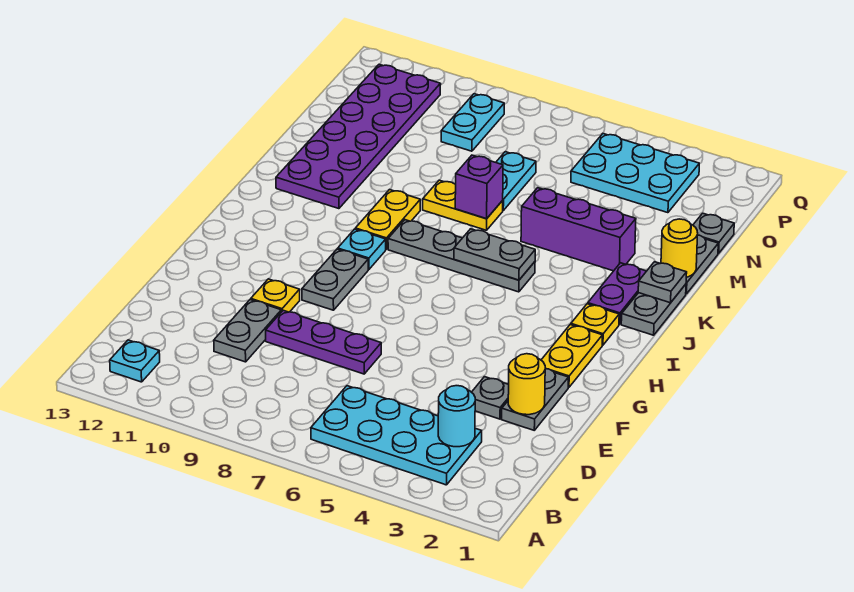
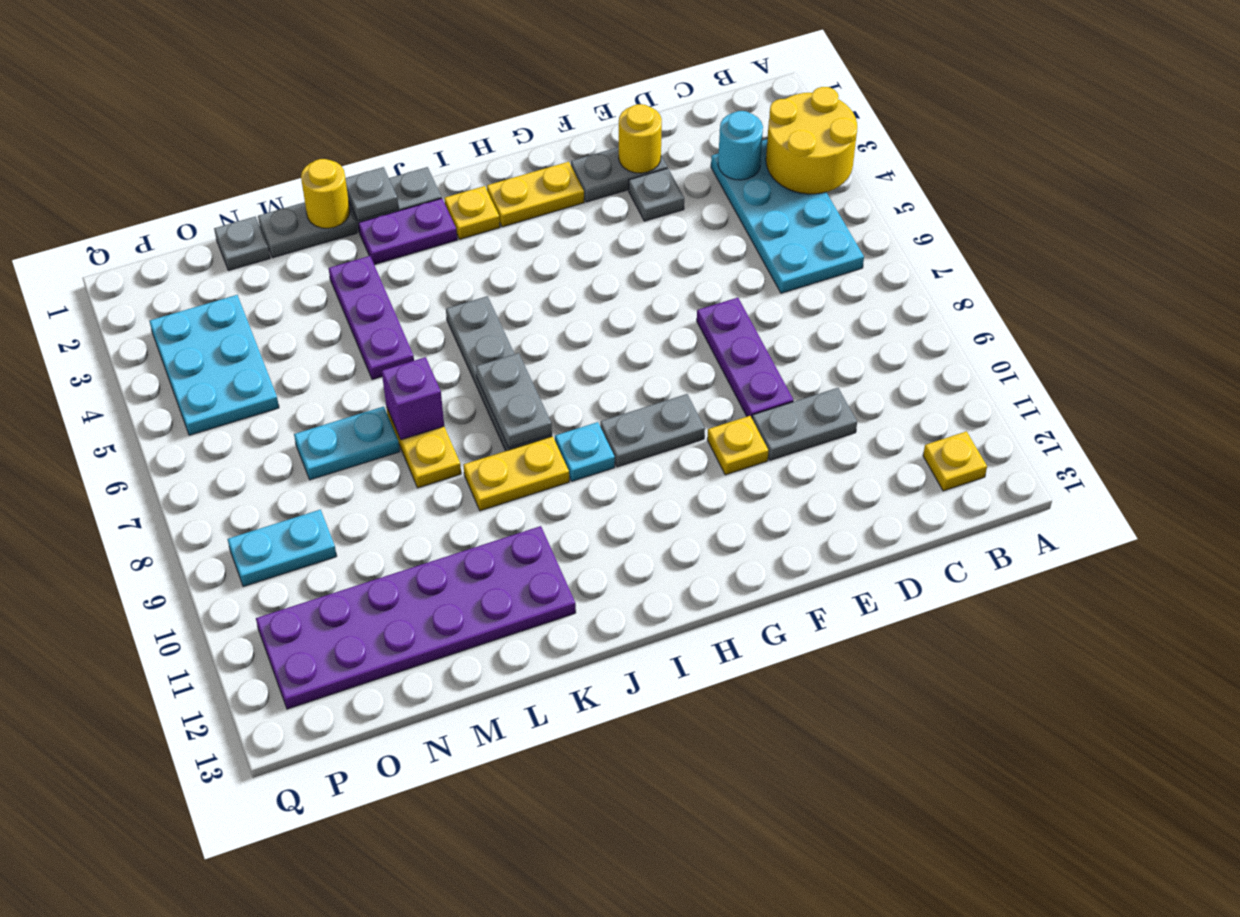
none -> yellow 2x2 round brick [766,87,857,194]
cyan 1x1 plate [110,340,160,382] -> yellow 1x1 plate [923,431,987,491]
grey 1x2 plate [454,229,535,280] -> grey 1x2 plate moved to [476,353,552,448]
purple 1x3 brick [521,188,636,271] -> purple 1x3 plate [329,256,414,380]

